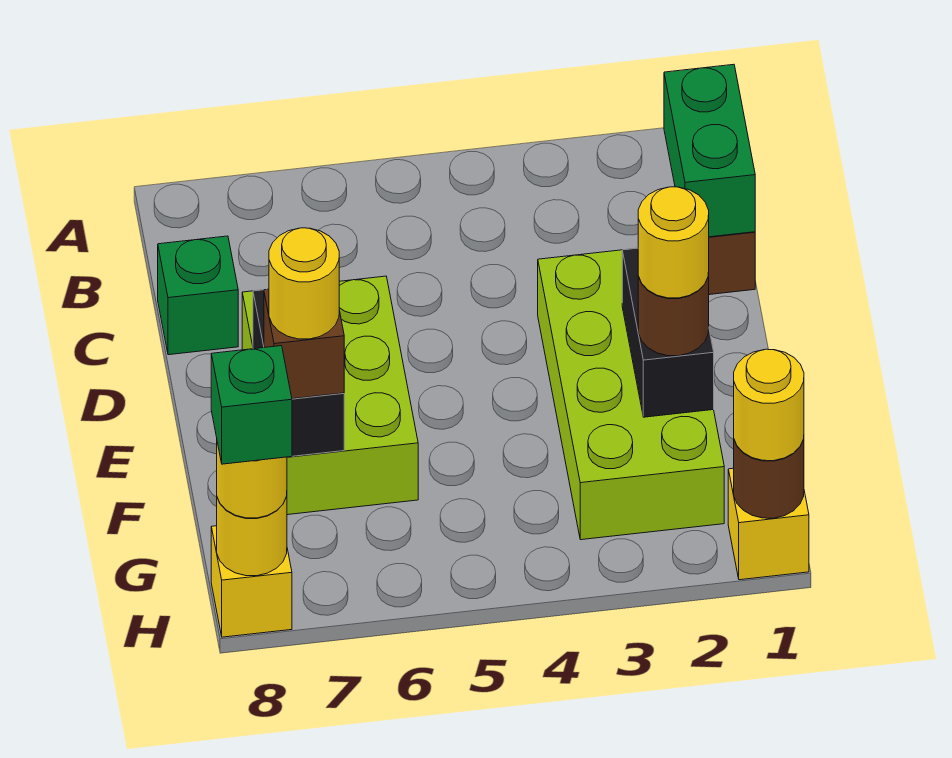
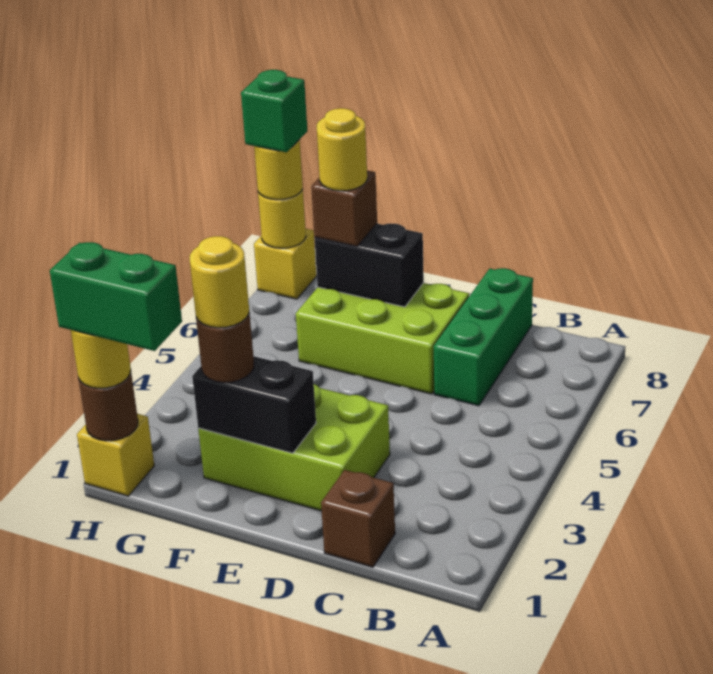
green 1x2 brick [664,64,755,237] -> green 1x2 brick moved to [50,242,182,351]
green 1x1 brick [158,236,238,355] -> green 1x3 brick [434,268,533,406]
lime 2x4 brick [538,250,724,540] -> lime 2x3 brick [198,384,390,511]

